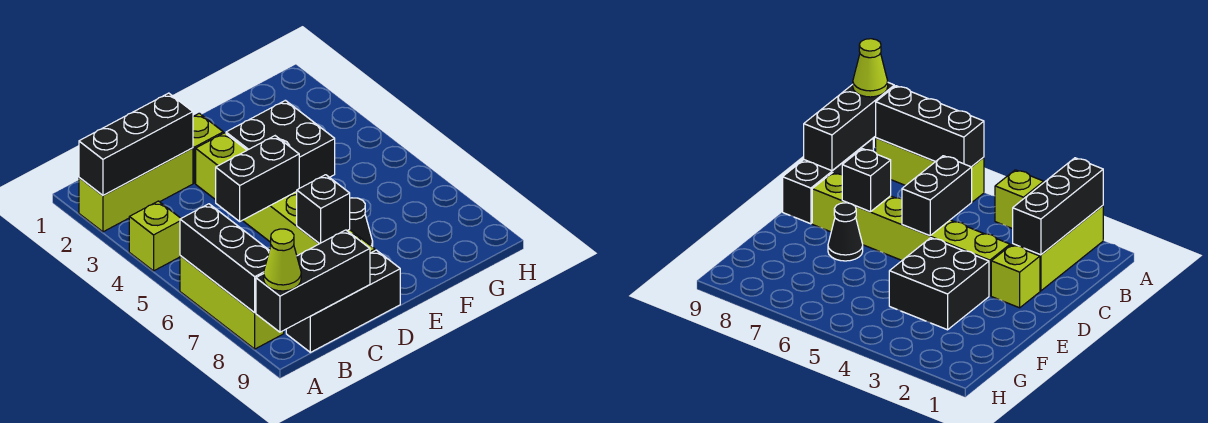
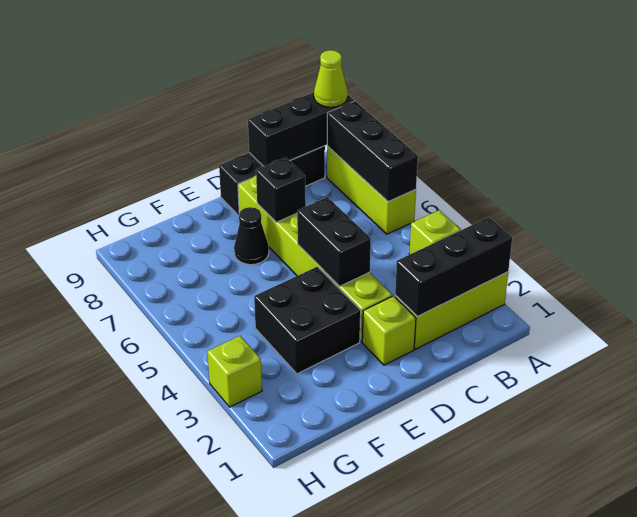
black 1x2 brick [216,136,299,221] -> black 1x2 brick turned to [297,197,371,286]
none -> lime 1x1 brick [207,336,262,407]

